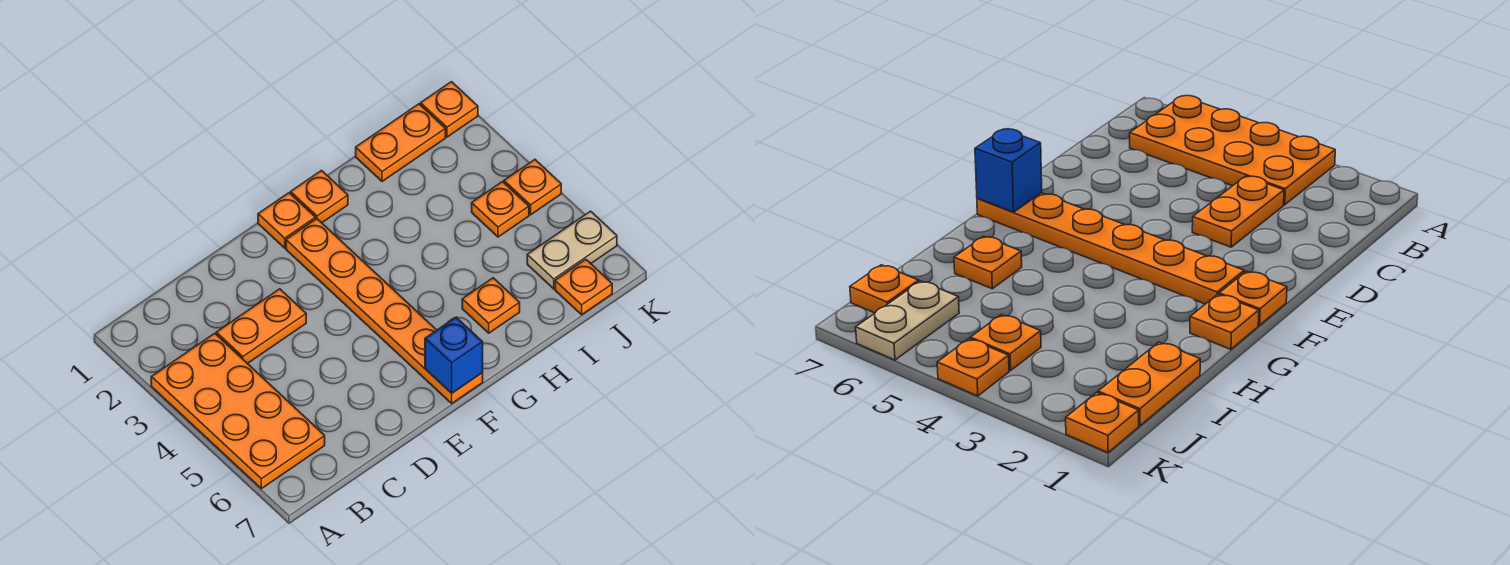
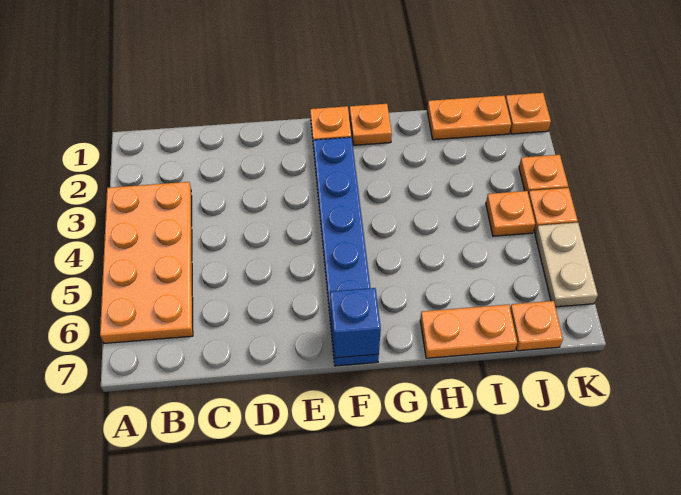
orange 1x2 plate [216,289,306,364] -> orange 1x2 plate moved to [420,304,517,358]
orange 1x6 plate [286,219,483,403] -> blue 1x6 plate [313,137,379,366]
orange 1x1 plate [462,278,520,333] -> orange 1x1 plate moved to [519,155,568,194]
tan 1x2 plate [527,211,617,289] -> tan 1x2 plate turned to [535,223,598,307]

